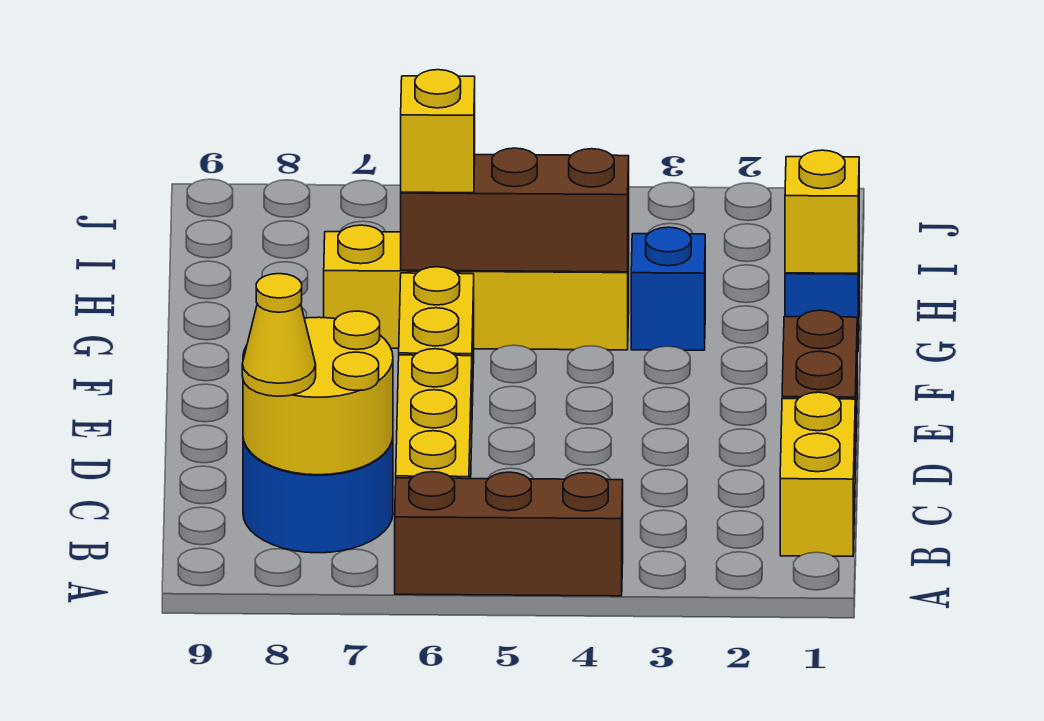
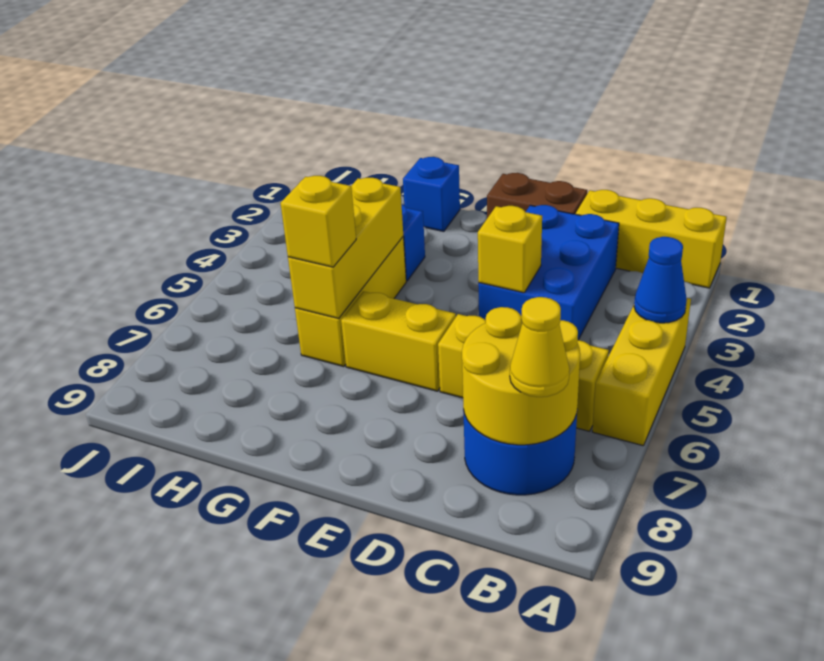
brown 1x3 brick [395,472,623,596] -> yellow 1x3 brick [592,298,691,446]
none -> blue 1x1 cone [634,237,687,323]
yellow 1x2 brick [780,392,855,556] -> yellow 1x3 brick [576,190,727,288]
none -> blue 2x3 brick [478,205,619,340]
yellow 1x1 brick [785,150,859,273] -> yellow 1x1 brick moved to [478,206,542,293]
yellow 1x4 brick [324,225,629,350] -> yellow 1x3 brick [295,237,406,367]
brown 1x3 brick [401,148,629,272] -> yellow 1x3 brick [288,178,403,318]

